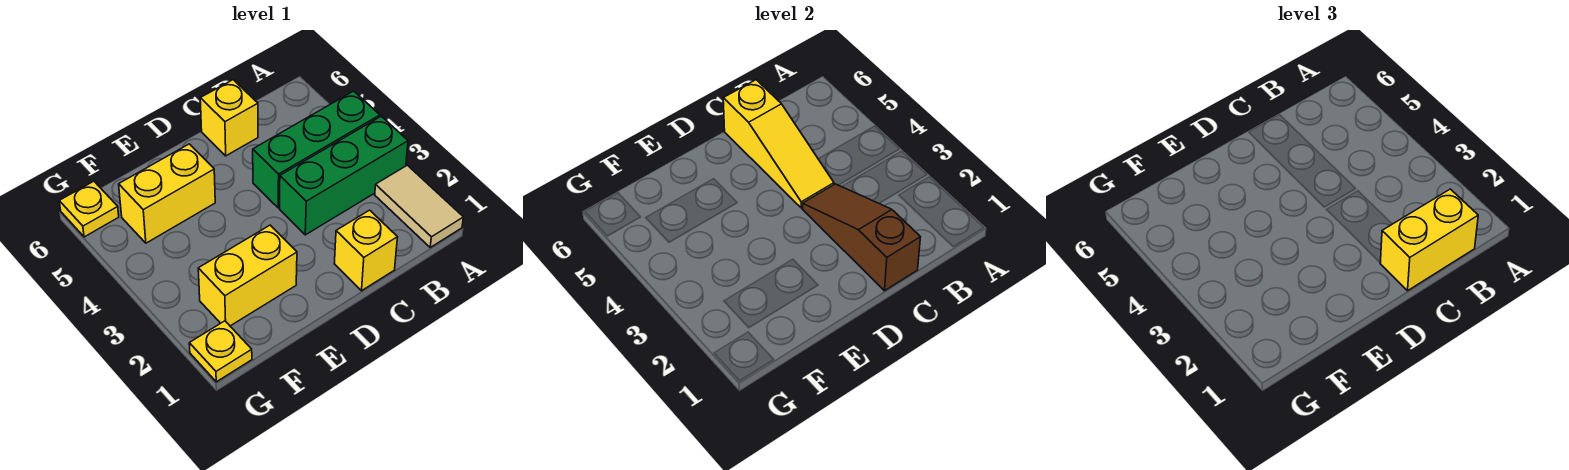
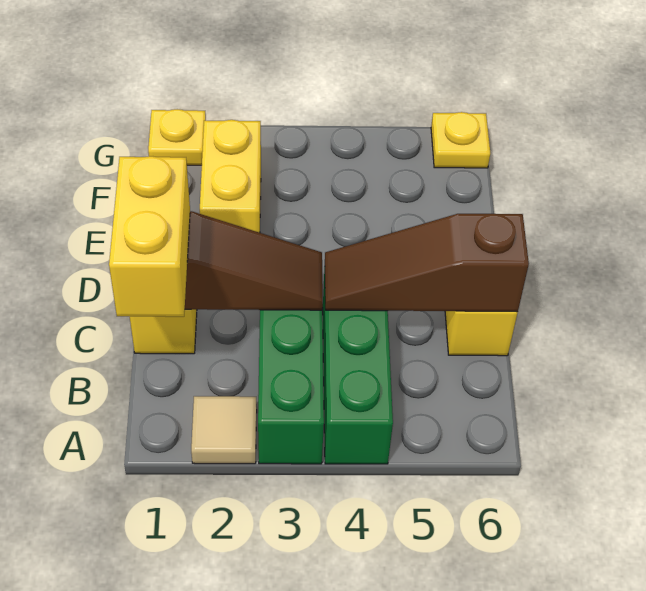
tan 1x2 tile [375,165,463,247] -> tan 1x1 tile [191,396,257,464]
yellow 1x3 slope [723,80,834,208] -> brown 1x3 slope [325,214,529,312]
yellow 1x2 brick [119,144,215,243] -> none

